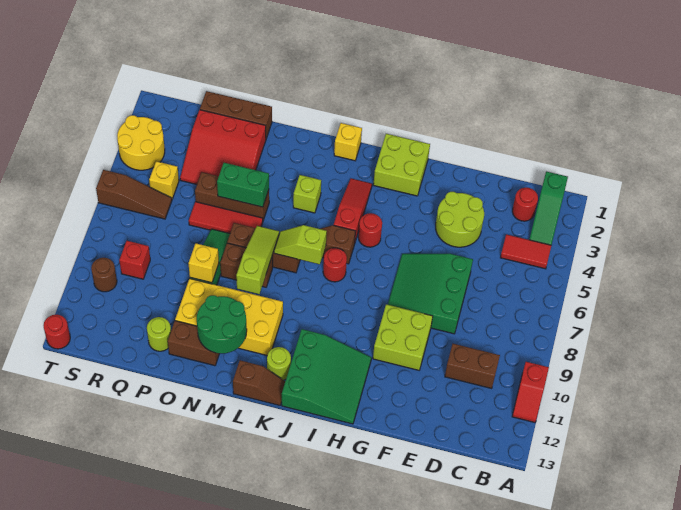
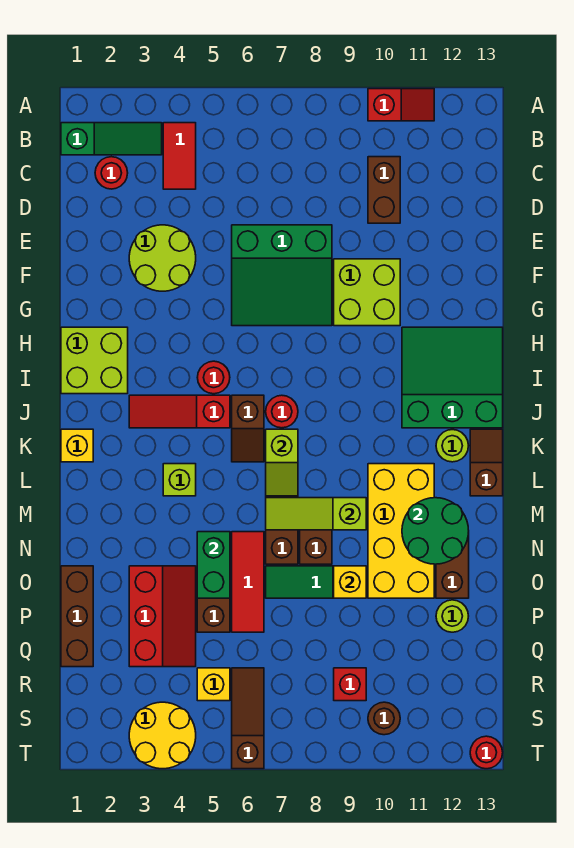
red 3x3 slope [180,110,266,184] -> red 2x3 slope [129,566,196,667]

